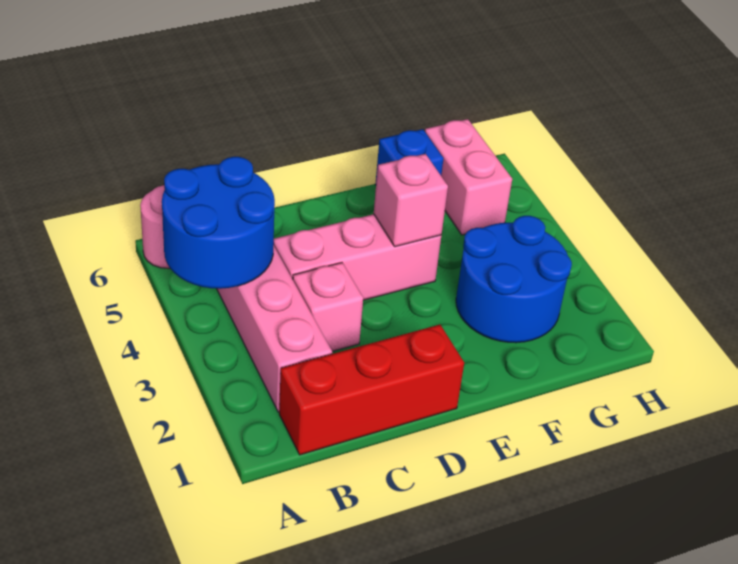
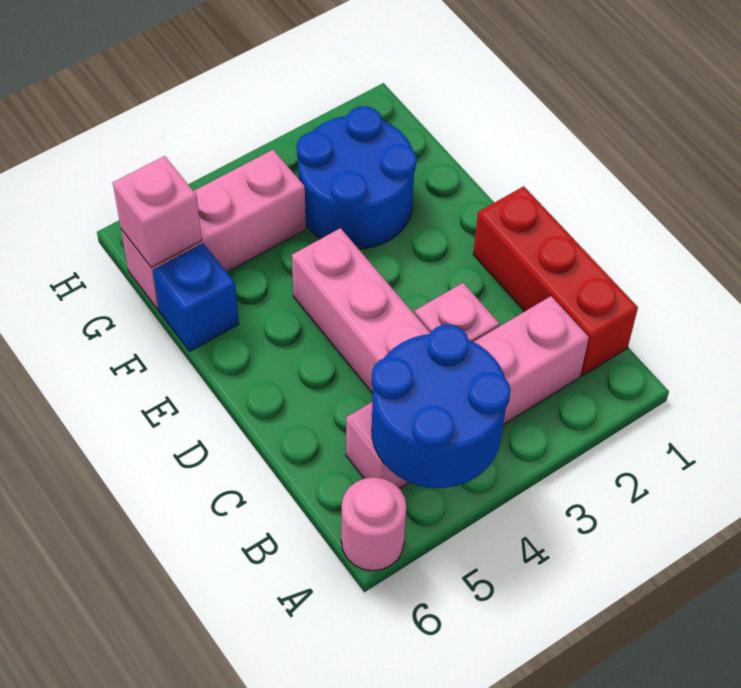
pink 1x1 brick [374,154,448,247] -> pink 1x1 brick moved to [113,156,202,267]
pink 1x2 brick [425,119,512,235] -> pink 1x3 brick [121,150,306,310]

